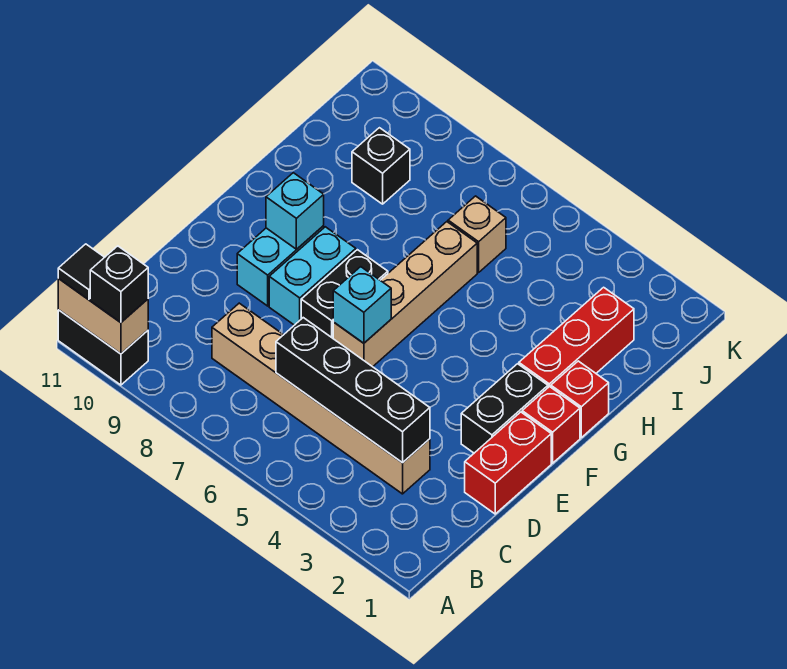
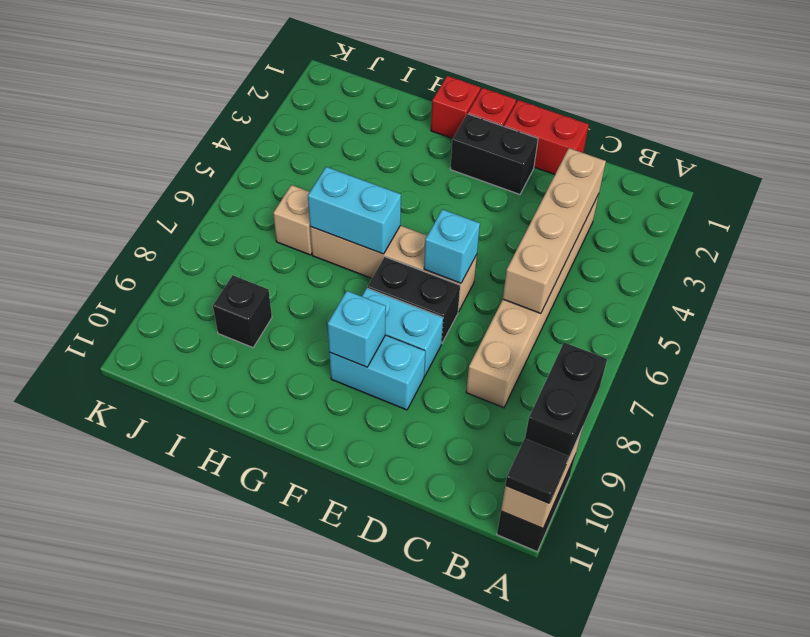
black 1x1 brick [90,246,148,323] -> black 1x2 brick [525,342,607,461]
black 1x4 brick [276,318,430,463] -> tan 1x4 brick [503,148,606,313]
red 1x3 brick [519,287,634,387] -> none
none -> cyan 1x2 brick [308,167,401,254]

